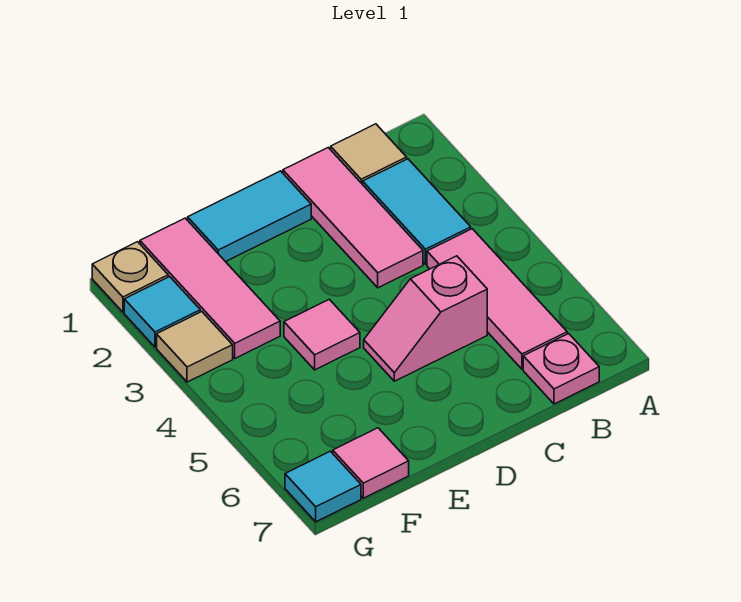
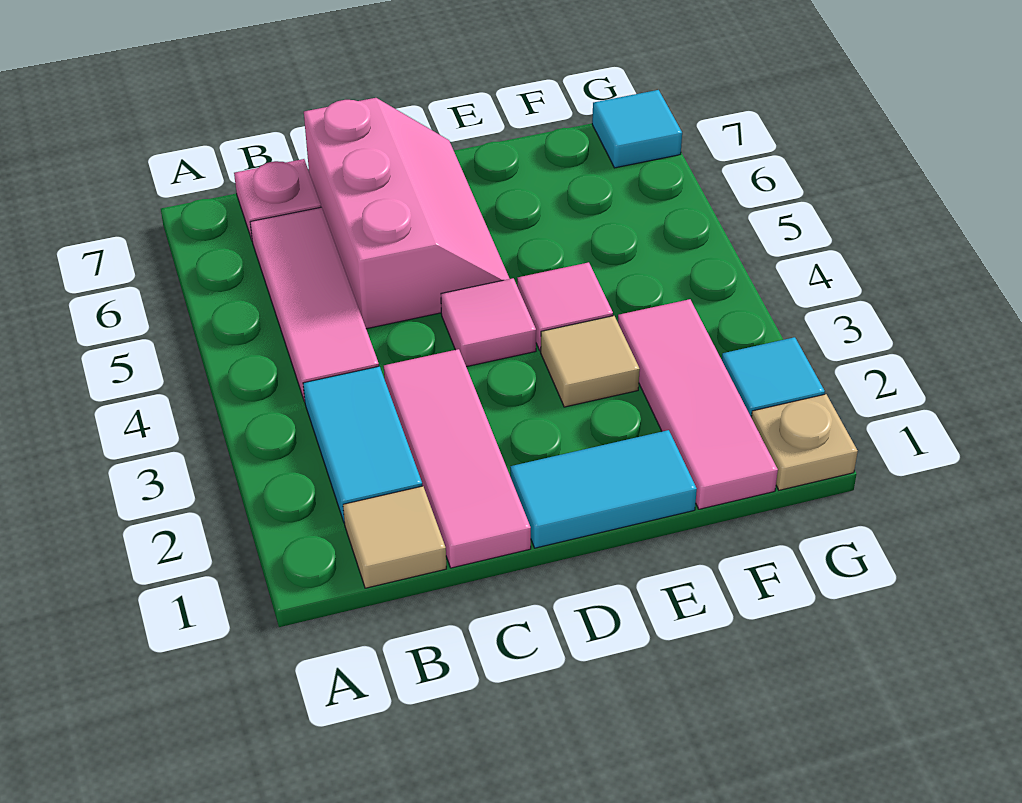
pink 1x2 slope [364,256,487,381] -> pink 2x3 slope [304,98,510,329]
pink 1x1 tile [333,428,409,498] -> pink 1x1 tile moved to [441,278,536,367]
tan 1x1 tile [157,312,233,382] -> tan 1x1 tile moved to [541,316,640,407]

